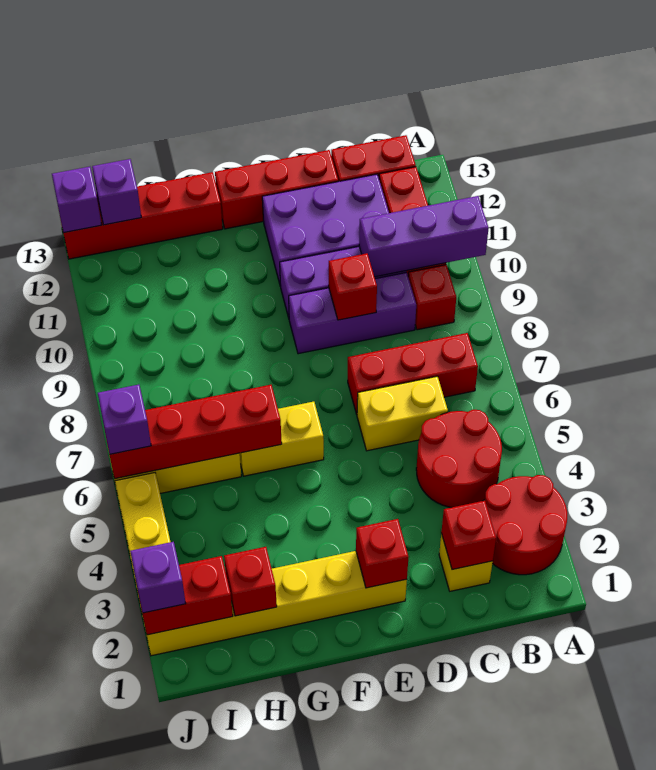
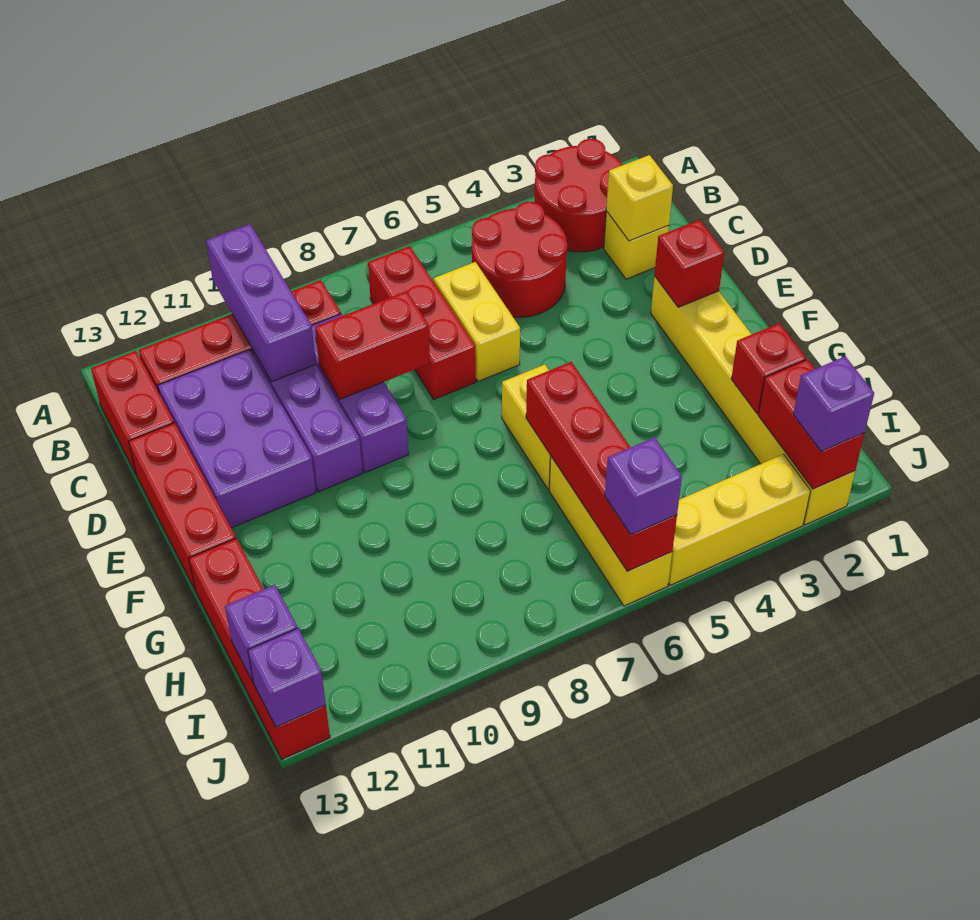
red 1x1 brick [441,500,496,570] -> yellow 1x1 brick [606,155,673,241]
red 1x1 brick [329,253,377,320] -> red 1x2 brick [315,291,430,399]

